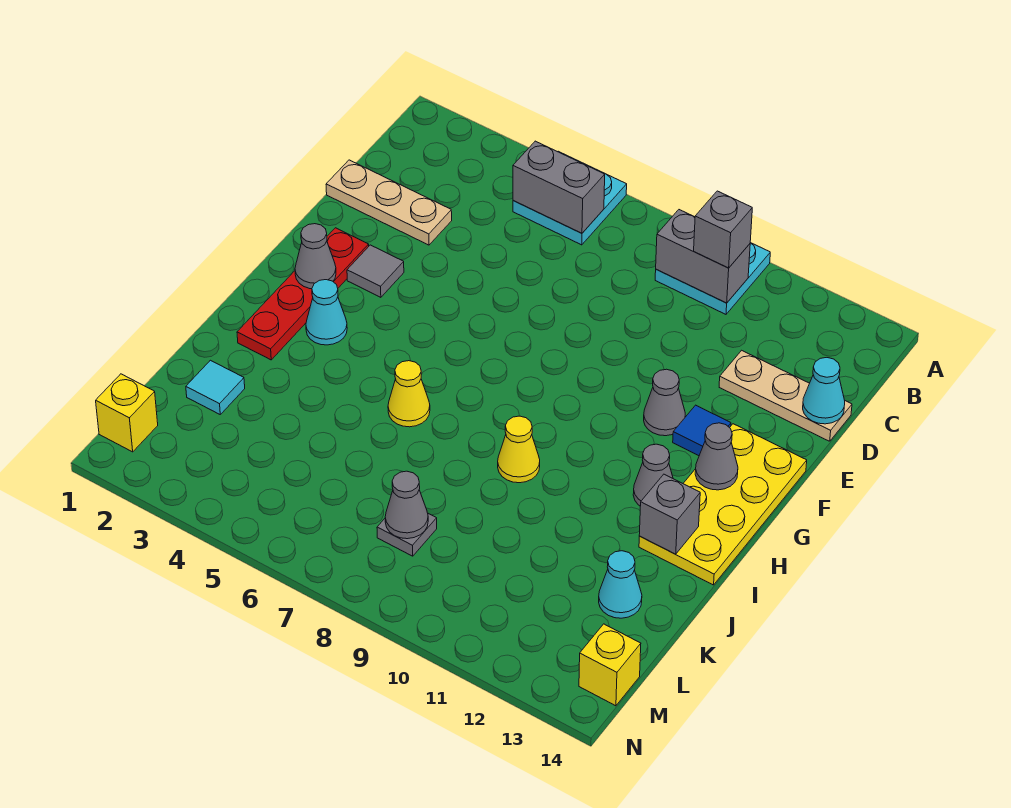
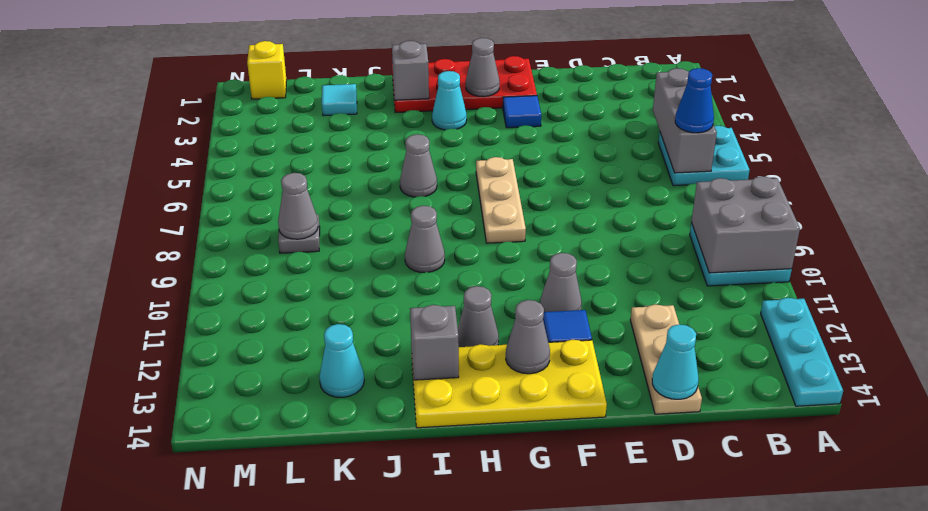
none -> cyan 1x3 plate [761,298,843,406]
grey 1x2 brick [513,141,605,233] -> grey 1x3 brick [653,68,717,173]
none -> blue 1x1 cone [675,68,714,133]
grey 1x2 brick [656,210,750,303] -> grey 2x2 brick [691,176,800,273]
grey 1x1 brick [694,191,752,268] -> grey 1x1 brick moved to [392,41,429,100]
tan 1x3 plate [326,160,452,245] -> tan 1x3 plate moved to [476,157,526,243]
red 1x4 plate [237,228,369,360] -> red 2x4 plate [392,56,537,112]
grey 1x1 tile [347,245,404,297] -> blue 1x1 tile [503,96,541,128]
yellow 1x1 cone [388,361,430,427] -> grey 1x1 cone [400,134,437,197]
yellow 1x1 cone [498,416,540,483] -> grey 1x1 cone [405,206,445,273]
yellow 1x1 brick [579,624,641,706] -> none

